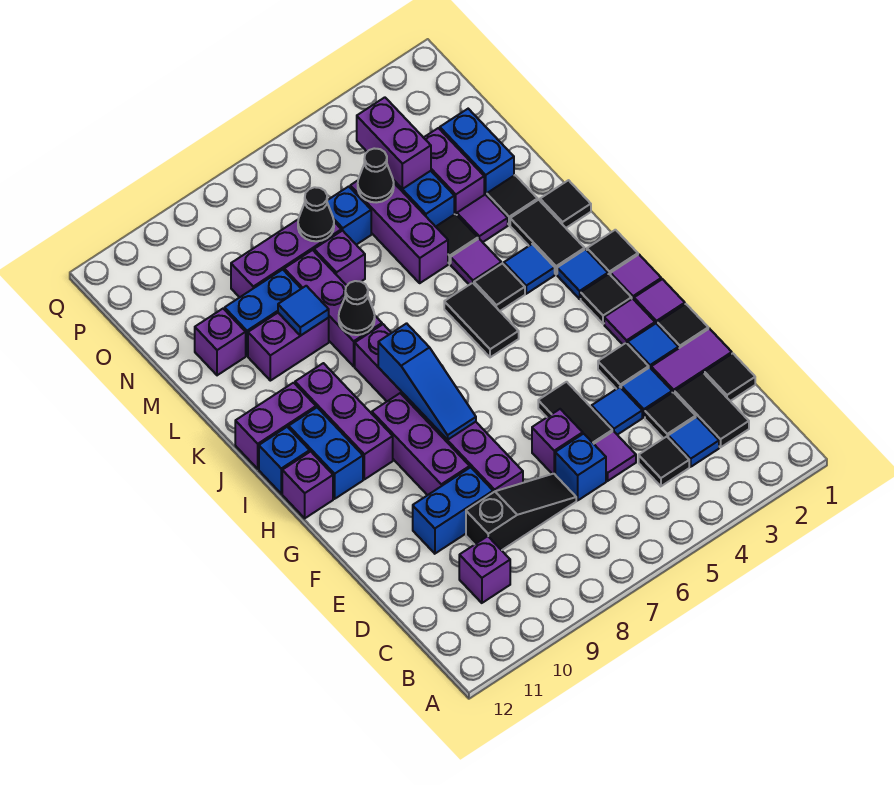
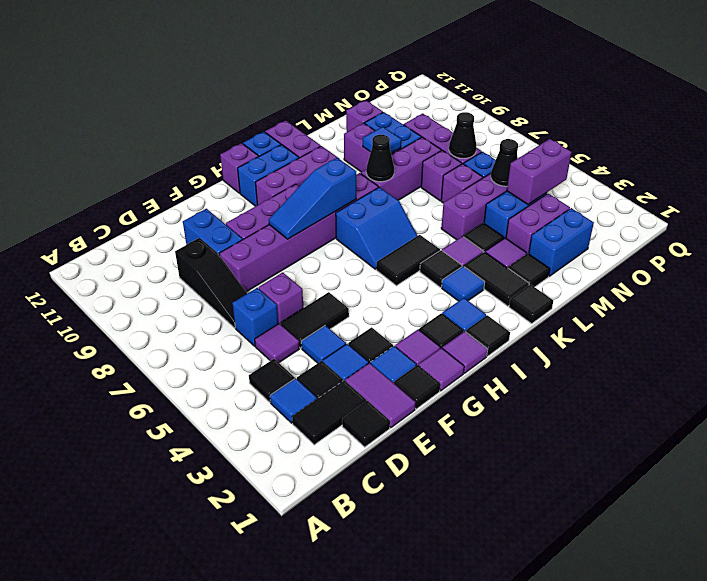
purple 1x1 brick [459,536,510,603] -> purple 1x1 brick moved to [441,164,483,203]
none -> blue 2x2 slope [336,187,417,269]
black 1x2 tile [510,200,585,274] -> black 1x2 tile turned to [464,252,529,306]

